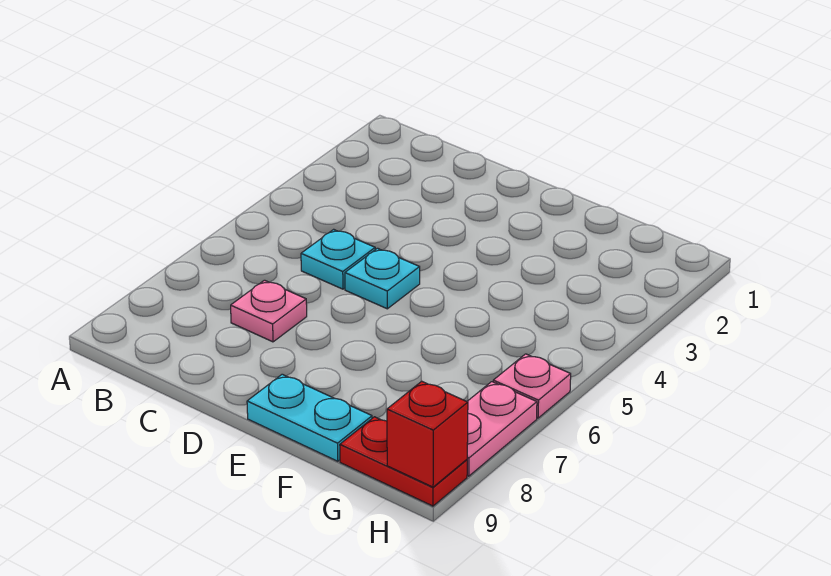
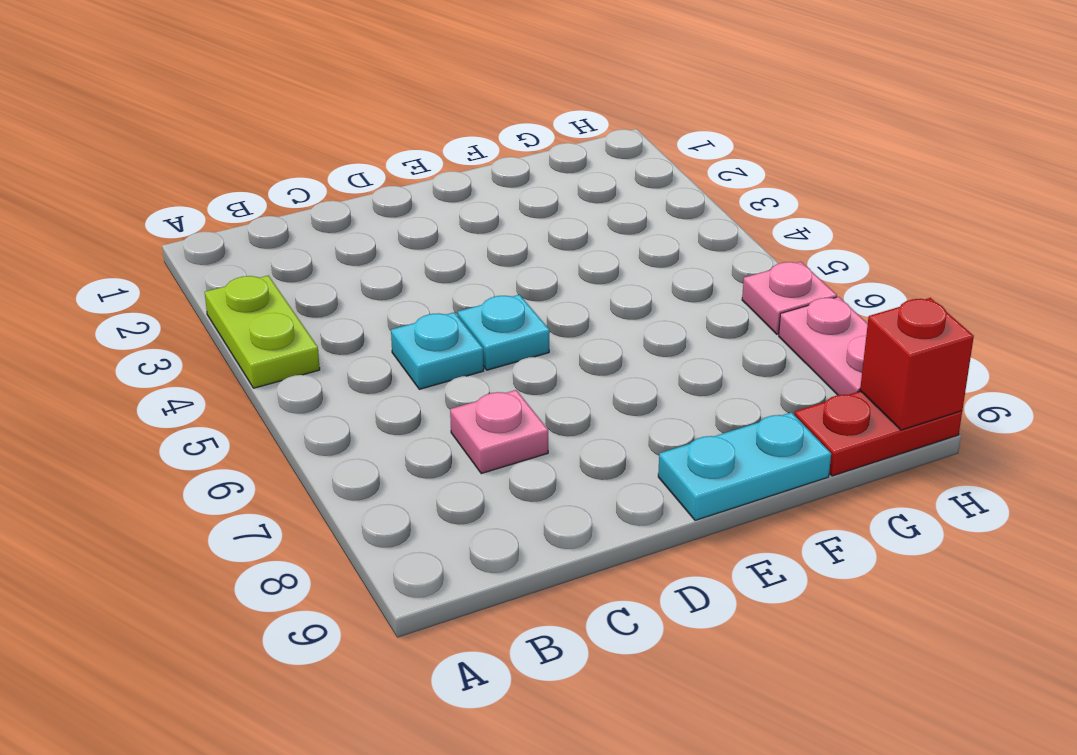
none -> lime 1x2 plate [205,275,320,388]

